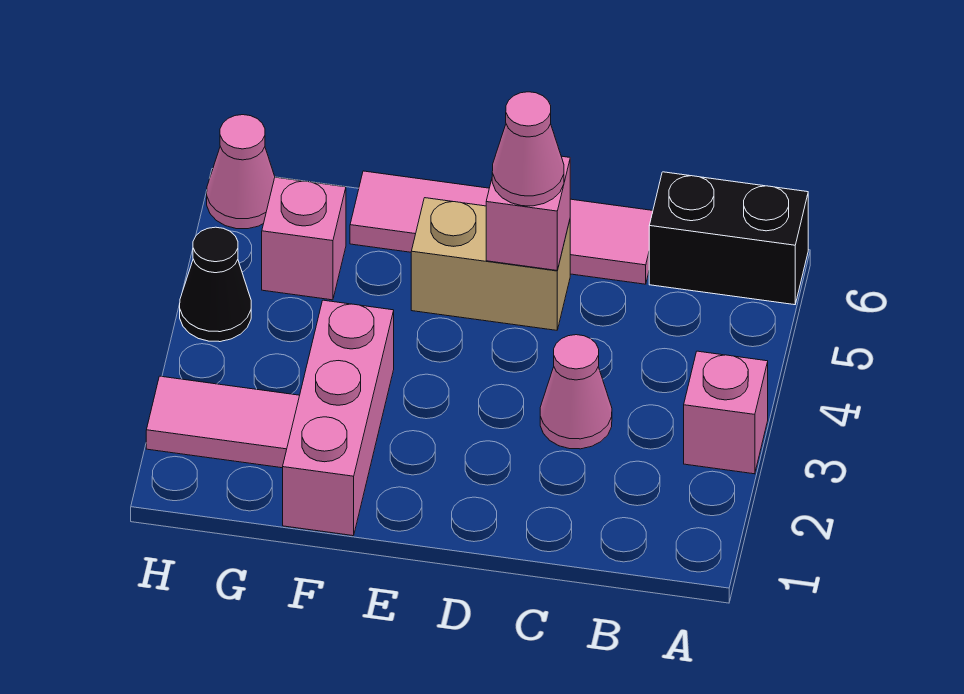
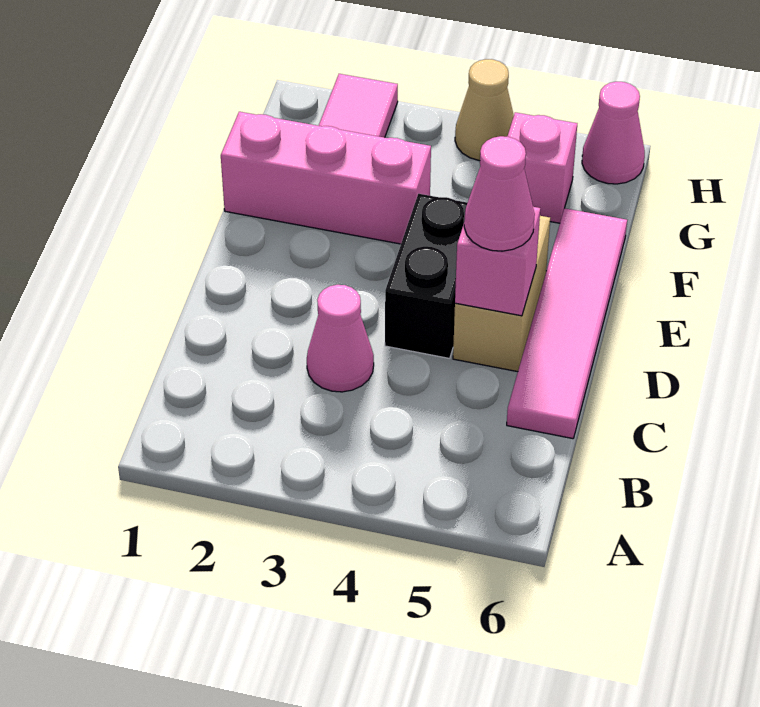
pink 1x1 brick [684,351,768,474] -> none
black 1x2 brick [649,172,808,305] -> black 1x2 brick moved to [385,194,468,358]
black 1x1 cone [180,227,251,342] -> tan 1x1 cone [455,59,514,161]

